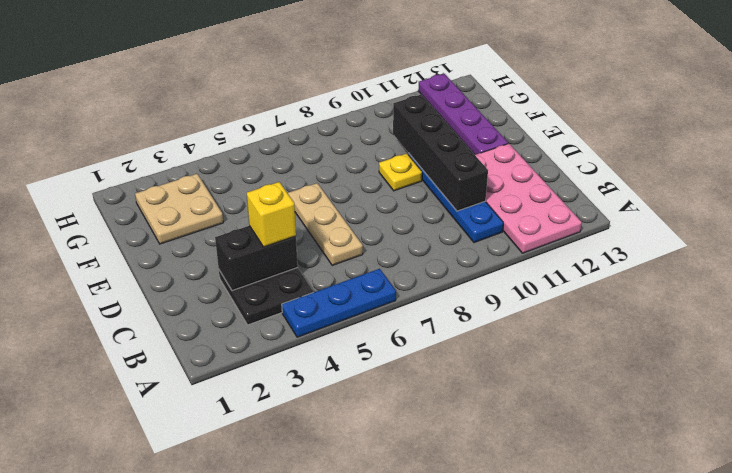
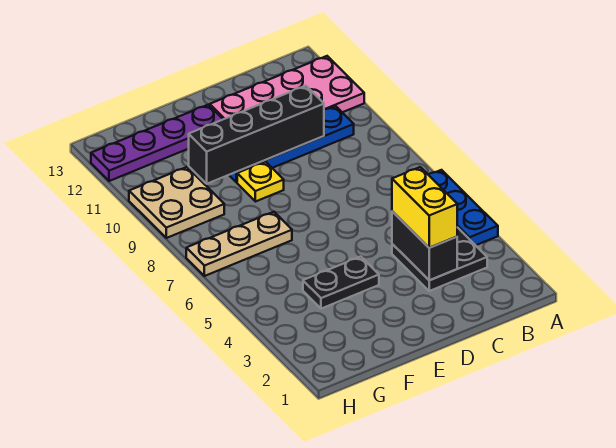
yellow 1x1 brick [247,182,296,247] -> yellow 1x2 brick [392,167,457,248]
tan 1x3 plate [288,183,363,265] -> tan 1x3 plate moved to [186,212,292,276]
none -> black 1x2 plate [303,257,379,309]
tan 2x2 plate [135,174,223,244] -> tan 2x2 plate moved to [129,167,224,238]

